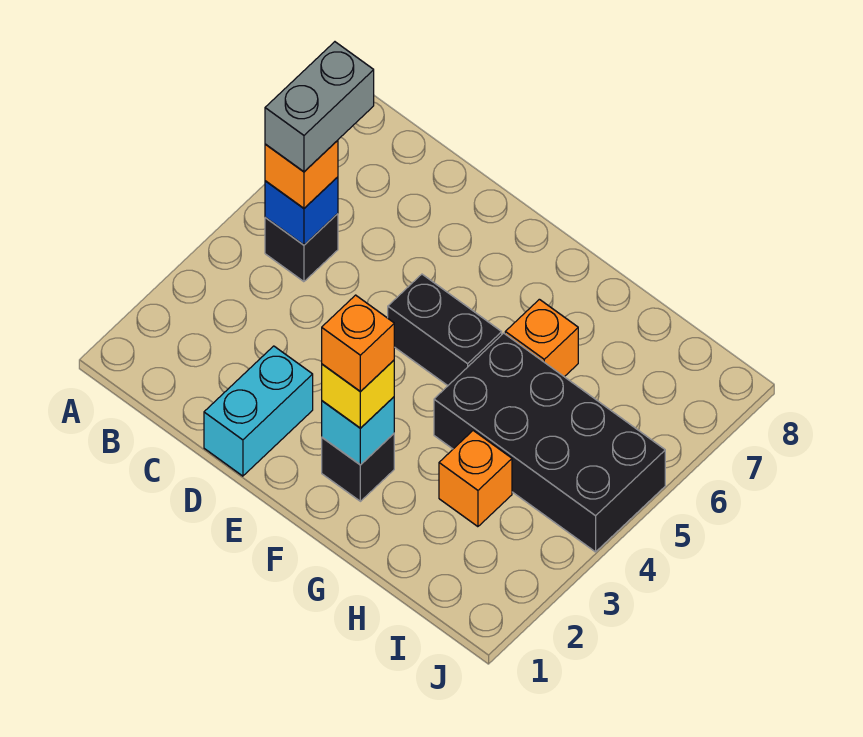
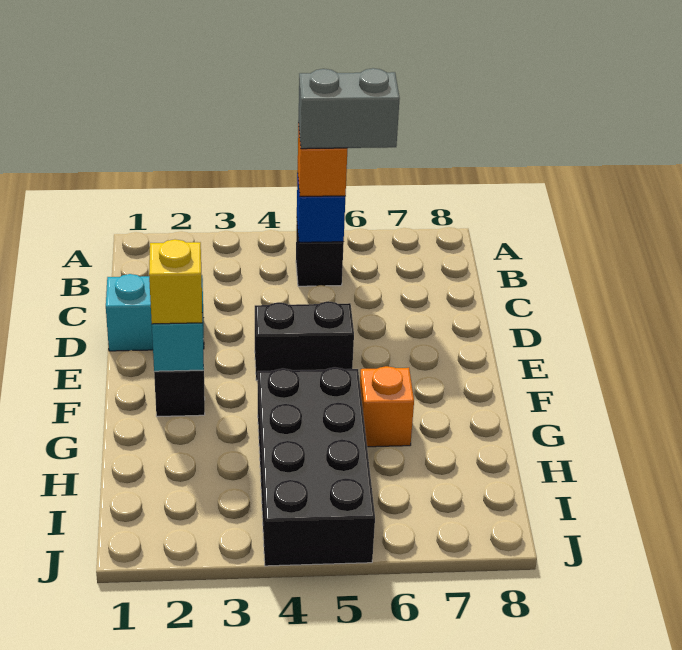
black 1x2 brick [388,274,502,386] -> black 1x2 brick turned to [255,301,354,380]
orange 1x1 brick [322,295,394,392] -> none
orange 1x1 brick [439,431,512,527] -> none

